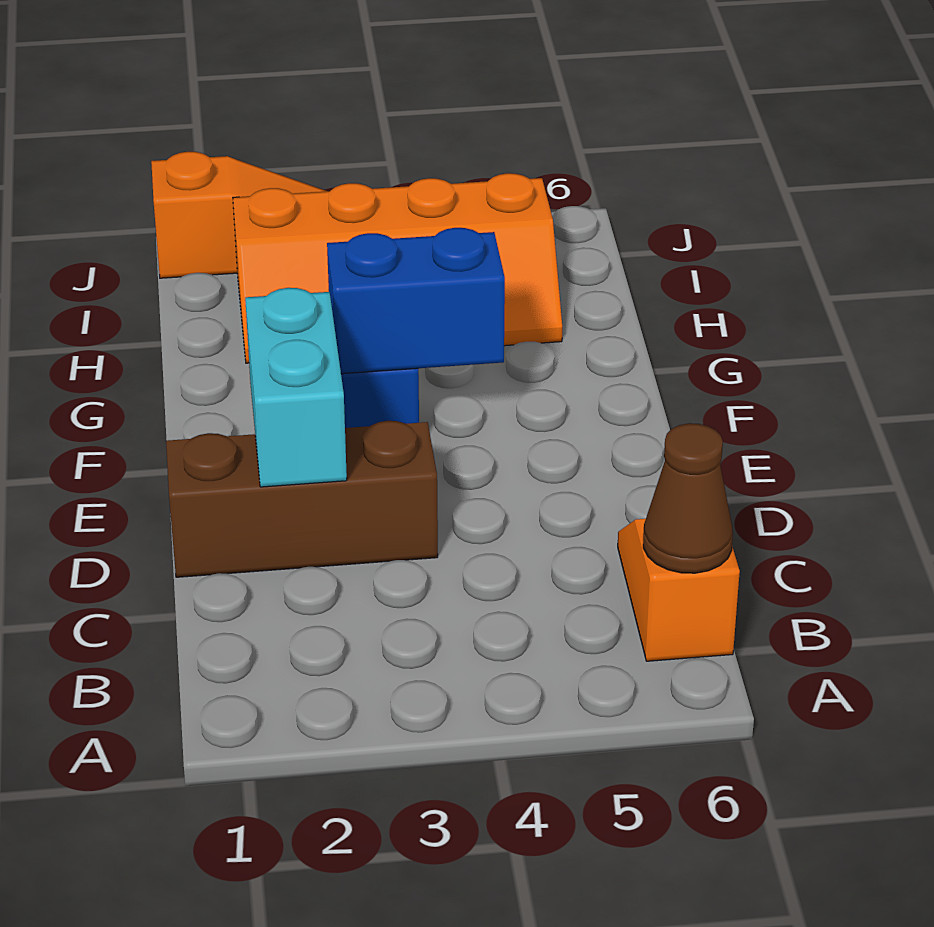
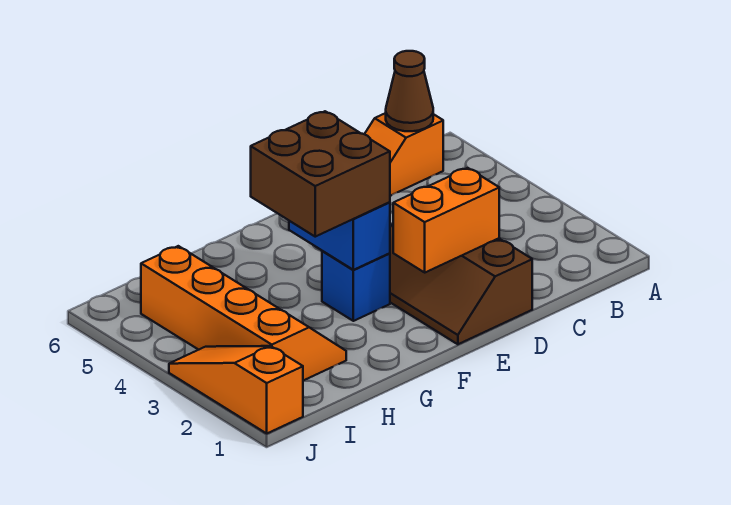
cyan 1x2 brick [245,288,347,487] -> orange 1x2 brick [393,168,499,272]
none -> brown 2x2 brick [251,111,390,237]

